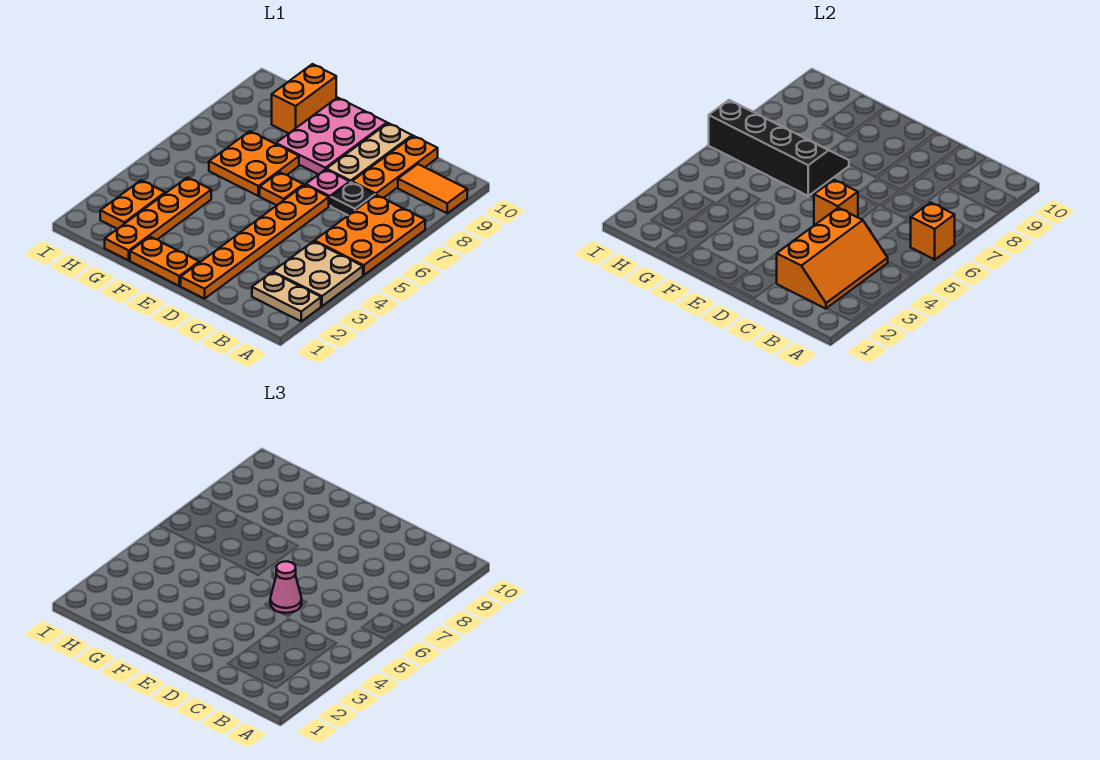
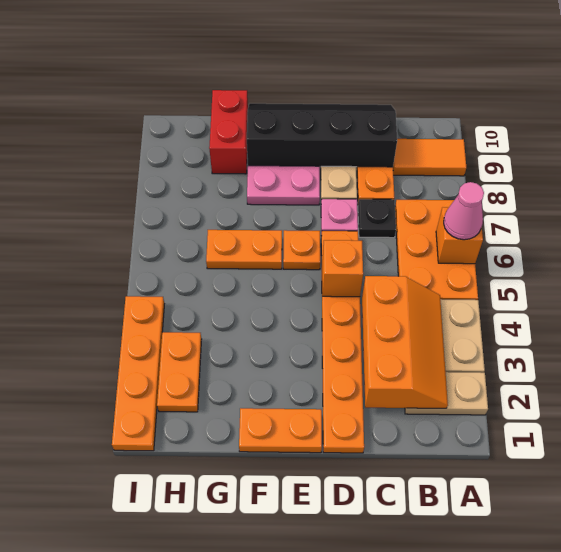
pink 1x1 cone [270,561,302,613] -> pink 1x1 cone moved to [444,182,484,240]
orange 2x2 plate [209,131,299,196] -> orange 1x2 plate [206,230,282,269]
black 2x4 slope [709,100,849,196] -> black 2x4 slope moved to [247,103,397,167]
orange 1x4 plate [105,178,211,260] -> orange 1x4 plate moved to [112,296,164,451]
orange 1x2 brick [272,64,336,134] -> red 1x2 brick [209,90,248,174]

